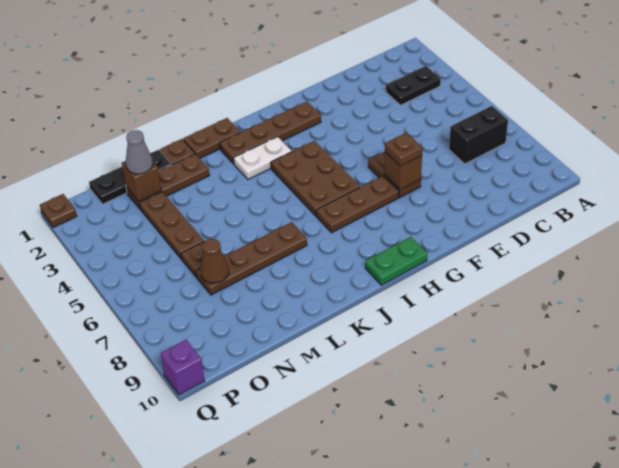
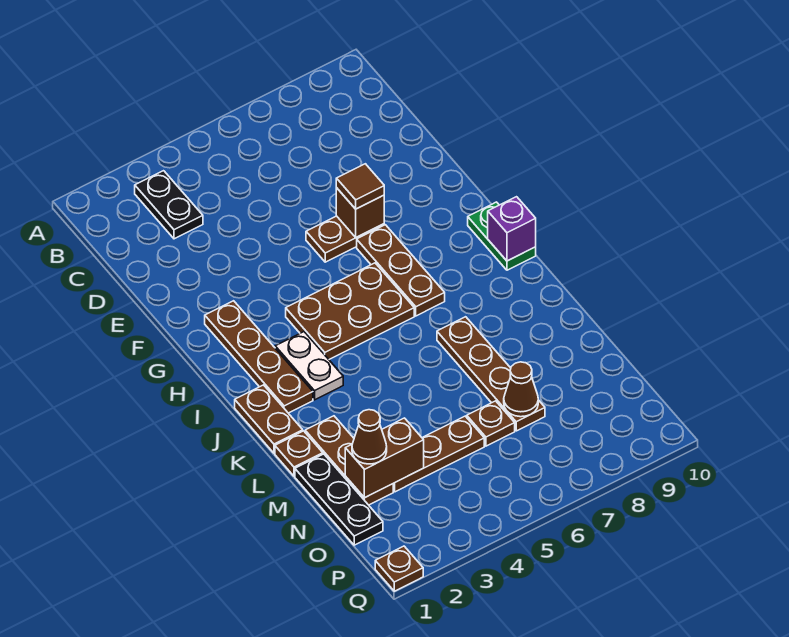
black 1x2 brick [449,106,508,164] -> none
brown 1x1 plate [385,133,422,166] -> brown 1x1 tile [336,164,384,209]
brown 1x1 brick [122,161,161,201] -> brown 1x2 brick [345,418,424,498]
grey 1x1 cone [126,130,153,174] -> brown 1x1 cone [352,410,387,464]
purple 1x1 brick [161,340,204,395] -> purple 1x1 brick moved to [488,197,536,261]

